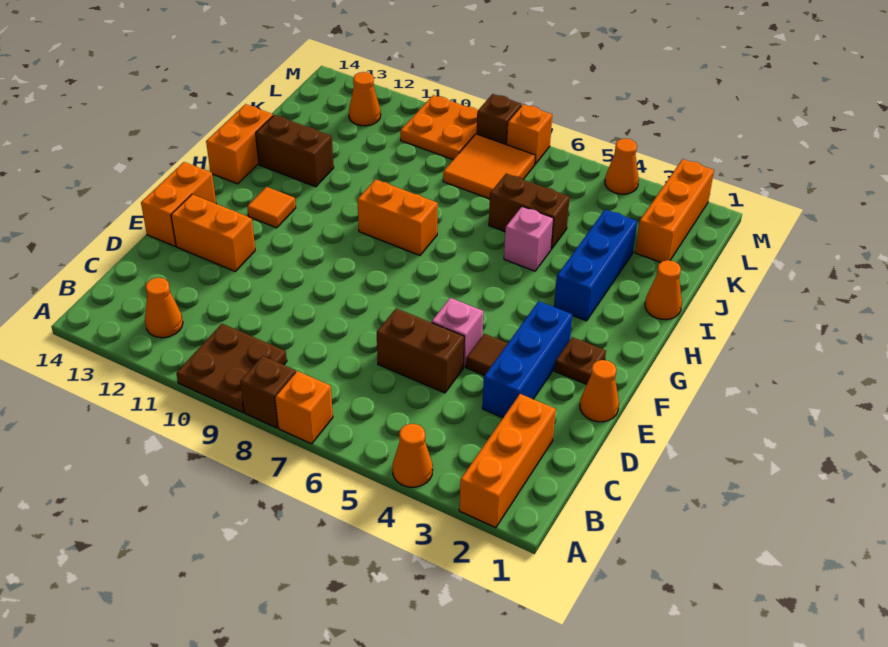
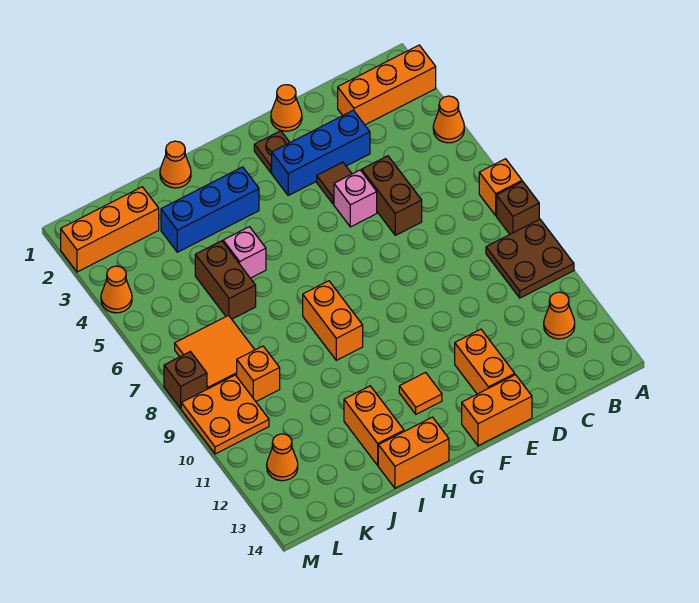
brown 1x2 brick [256,115,334,187] -> orange 1x2 brick [344,386,404,465]
orange 1x1 brick [507,104,552,164] -> orange 1x1 brick moved to [237,346,280,401]

